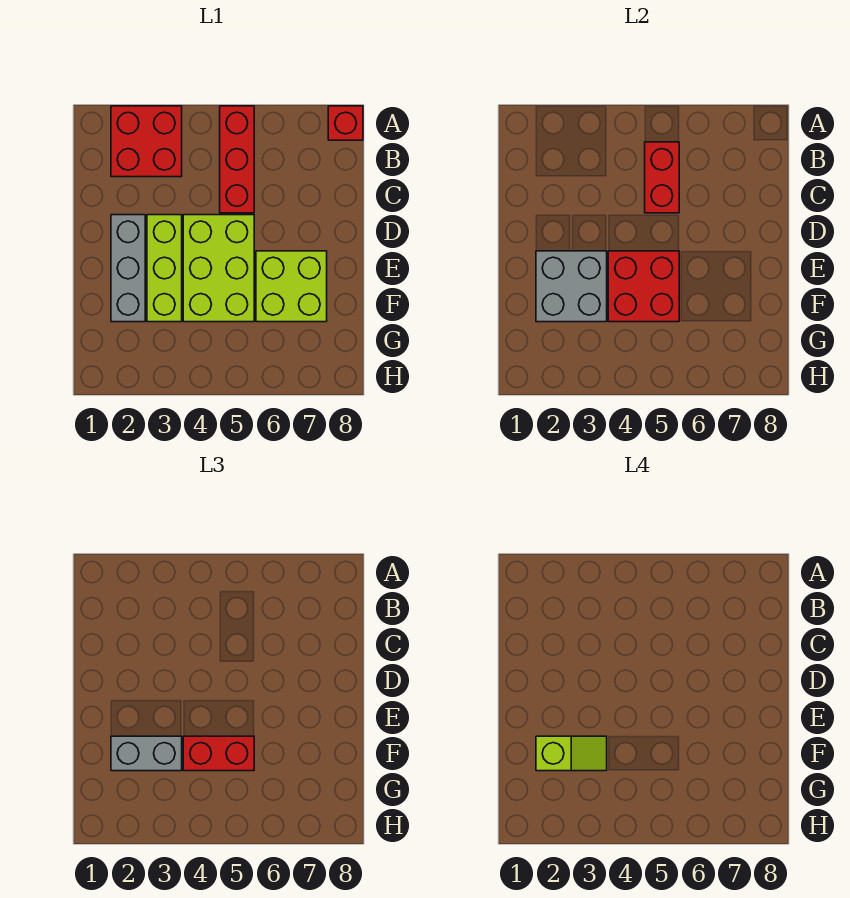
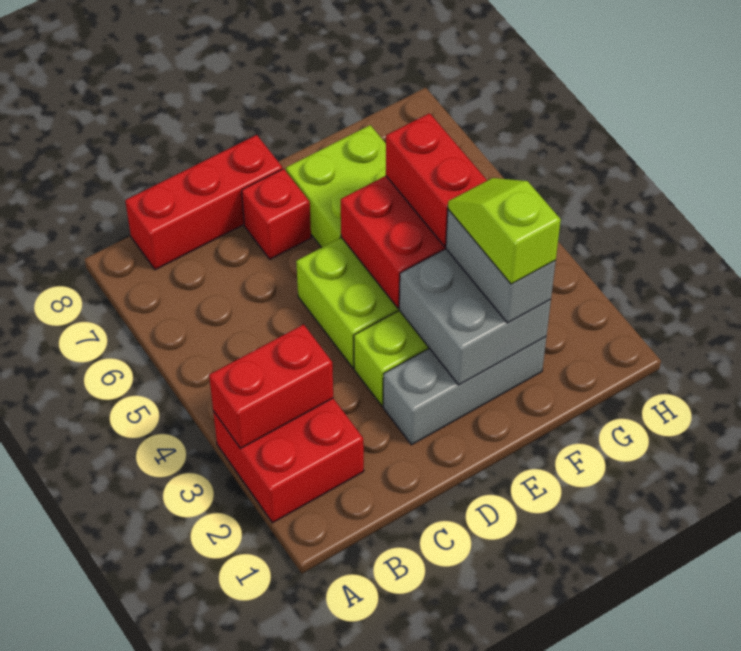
red 1x3 brick [220,106,254,213] -> red 1x3 brick moved to [125,135,282,270]
red 1x1 brick [328,106,363,140] -> red 1x1 brick moved to [242,169,311,259]
red 1x2 brick [645,142,679,213] -> red 1x2 brick moved to [209,324,333,448]

